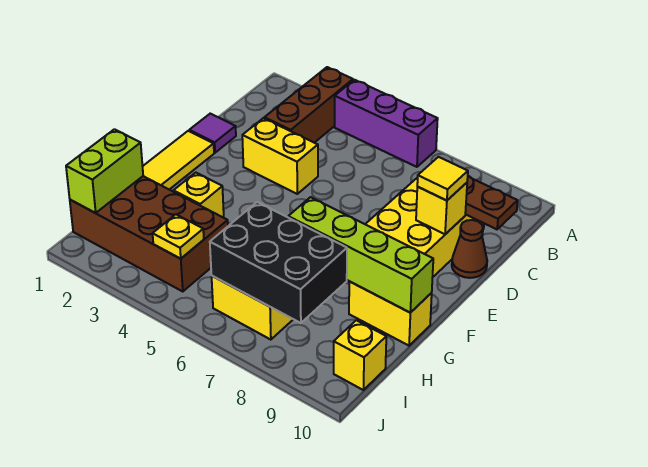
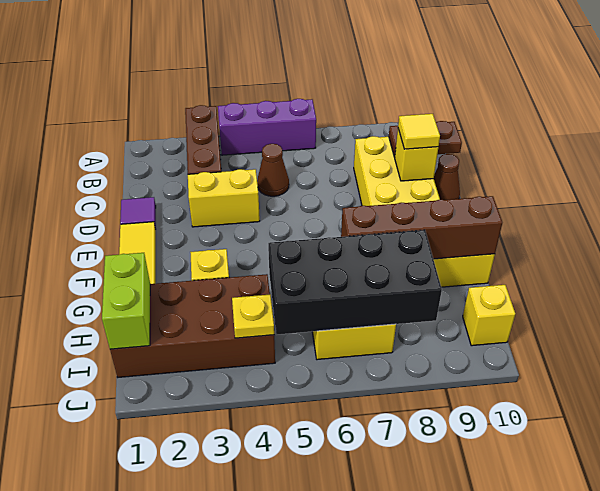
none -> brown 1x1 cone [257,144,289,196]
lime 1x4 brick [288,197,433,313] -> brown 1x4 brick [341,196,502,259]
black 2x3 brick [210,202,347,323] -> black 2x4 brick [268,230,442,334]

